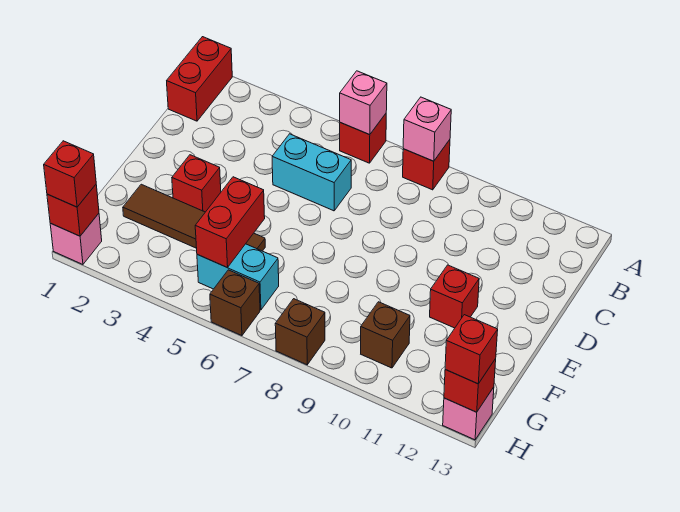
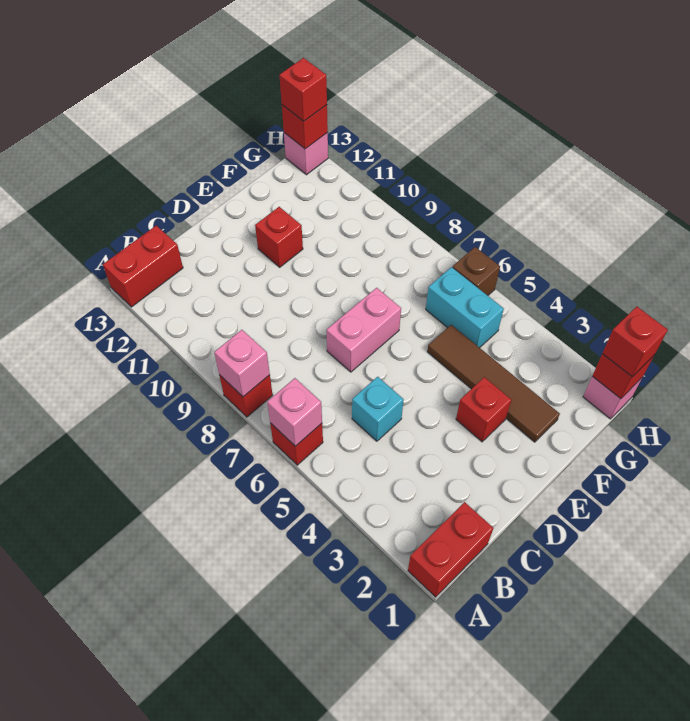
cyan 1x2 brick [272,134,351,211] -> cyan 1x1 brick [352,377,404,441]
none -> pink 1x2 brick [326,288,401,372]
red 1x2 brick [195,177,265,267] -> red 1x2 brick moved to [103,226,183,307]
brown 1x1 brick [361,302,410,368] -> none
brown 1x1 brick [275,299,325,365] -> none

